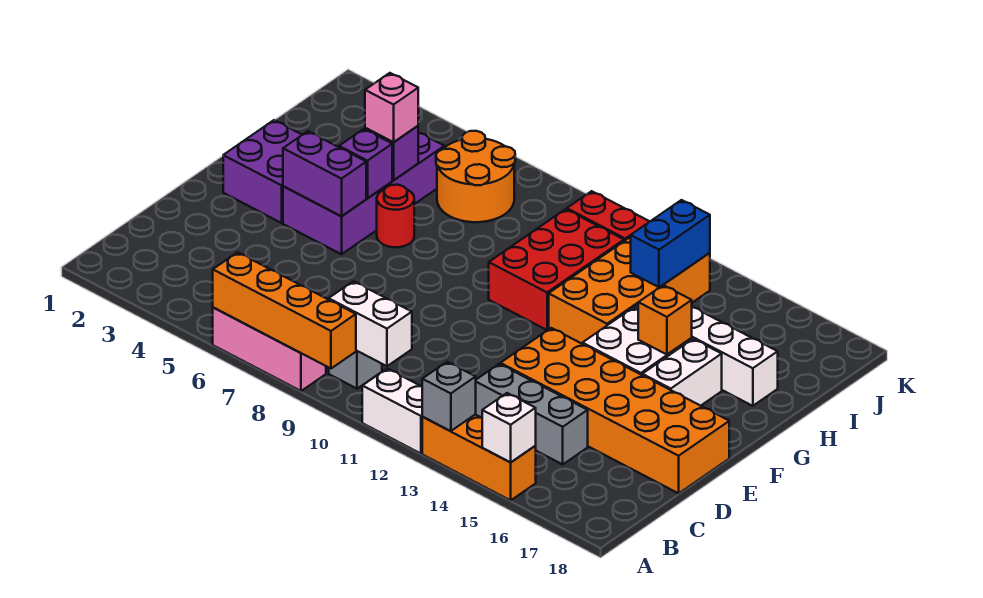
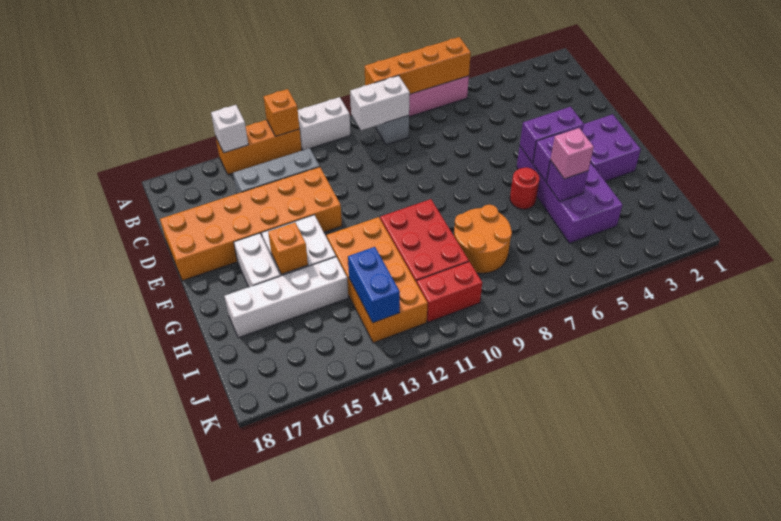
grey 1x1 brick [422,362,476,431] -> orange 1x1 brick [264,89,300,136]
orange 2x2 round brick [436,131,515,222] -> orange 2x2 round brick moved to [454,205,512,273]

